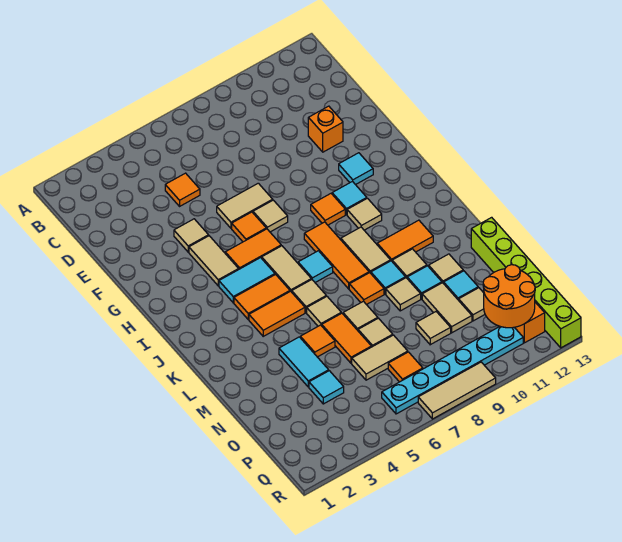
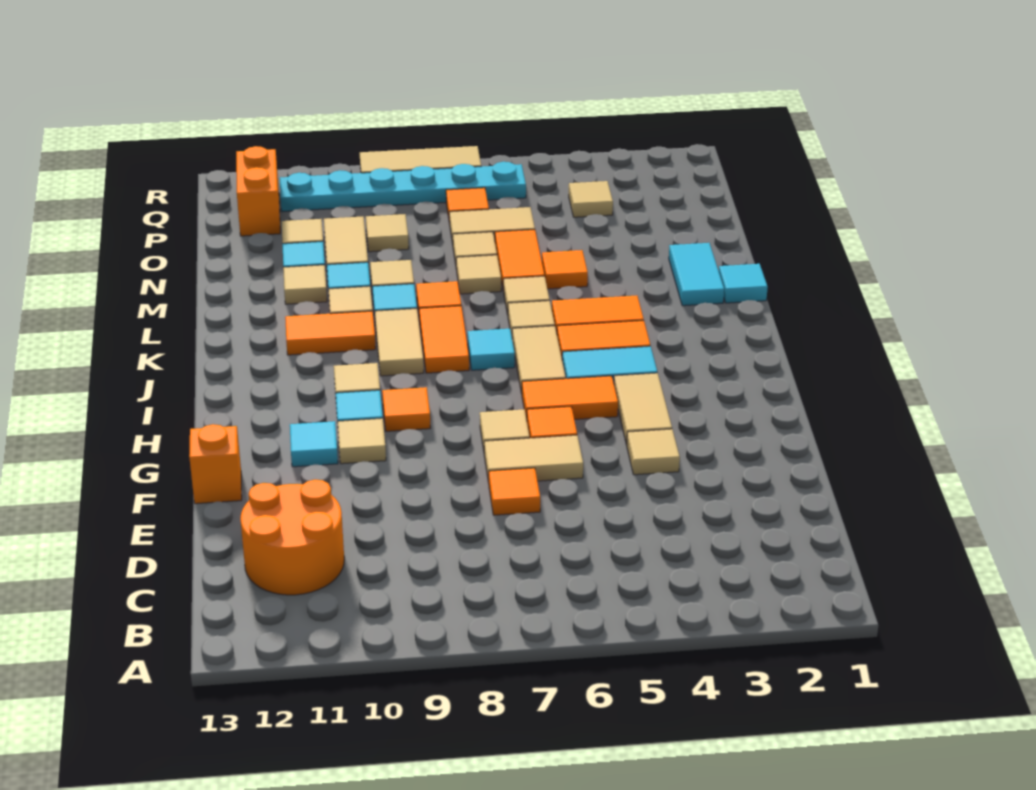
orange 1x1 tile [165,173,200,206] -> orange 1x1 tile moved to [489,468,540,515]
orange 1x1 brick [308,106,343,152] -> orange 1x1 brick moved to [189,424,242,504]
none -> tan 1x1 tile [338,418,386,464]
orange 1x3 tile [304,222,369,289] -> orange 1x2 tile [419,306,469,373]
cyan 1x2 tile [279,337,329,387] -> cyan 1x2 tile moved to [669,243,724,306]
lime 1x6 brick [471,217,581,348] -> none
cyan 1x1 tile [309,371,344,404] -> cyan 1x1 tile moved to [719,264,768,303]
none -> tan 1x1 tile [569,181,613,217]
orange 2x2 round brick [483,265,535,328] -> orange 2x2 round brick moved to [240,480,344,595]

